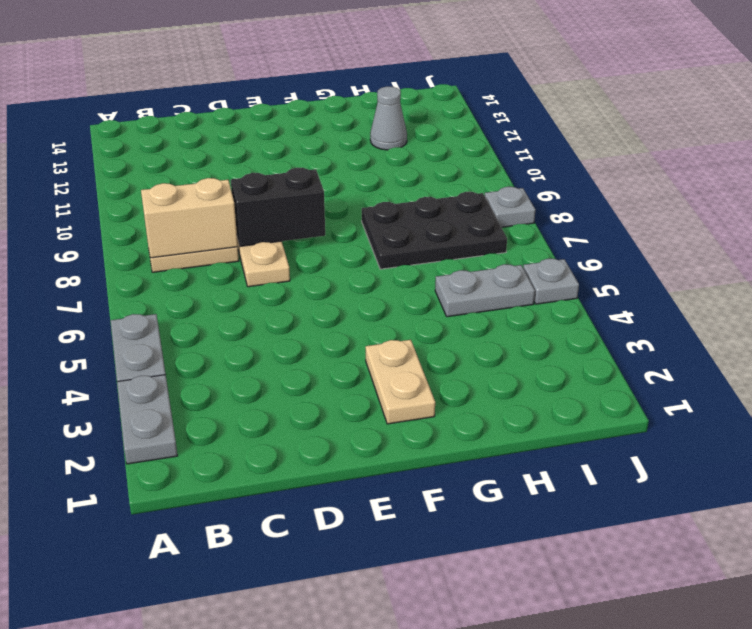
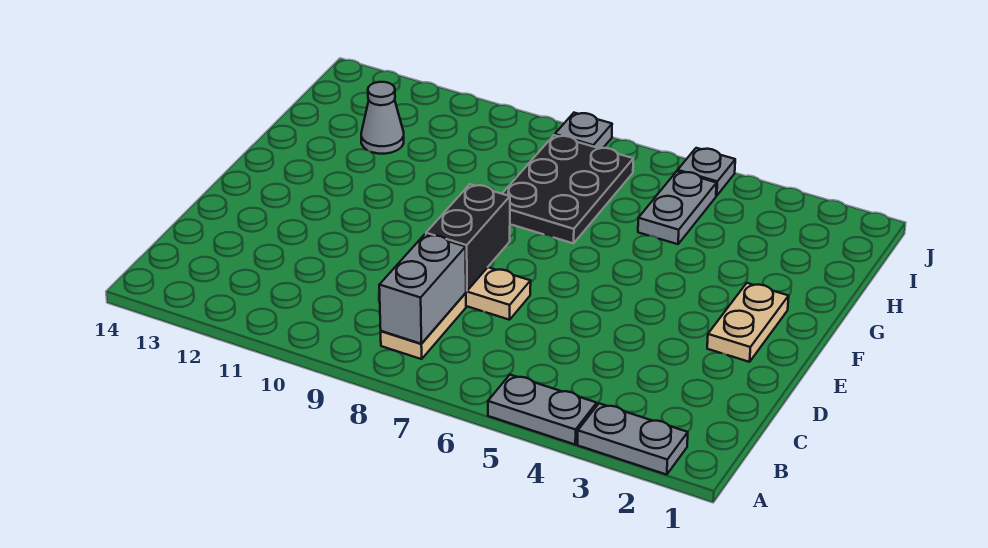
tan 1x2 brick [141,178,238,258] -> grey 1x2 brick [379,234,466,344]
tan 1x2 plate [366,340,435,424] -> tan 1x2 plate turned to [707,283,789,362]

